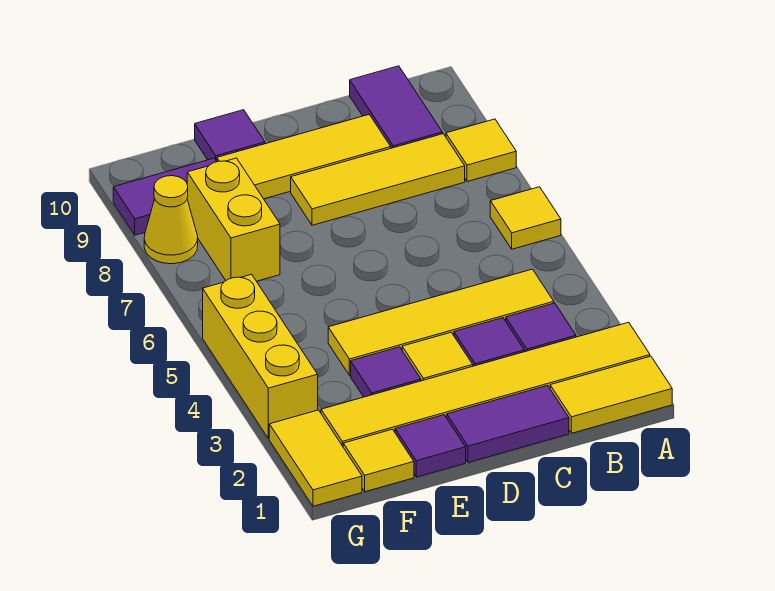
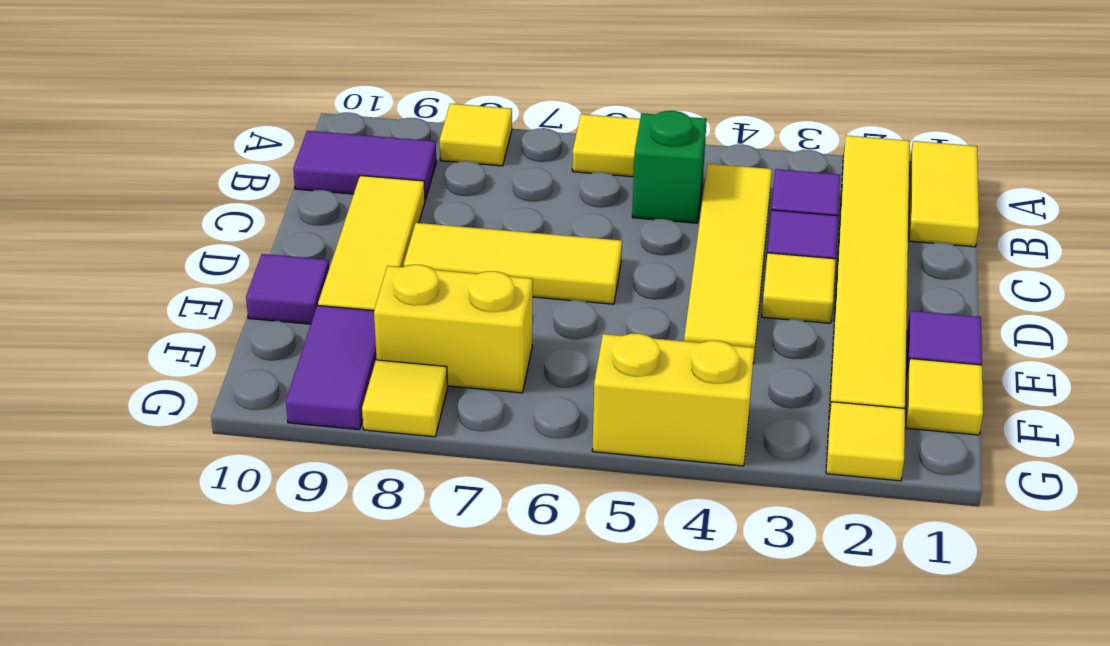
none -> green 1x1 brick [632,111,707,223]
yellow 1x3 tile [291,134,465,225] -> yellow 1x3 tile turned to [403,223,622,304]
purple 1x2 tile [447,386,569,463] -> none
purple 1x1 tile [351,347,421,397] -> none
yellow 1x2 tile [269,410,362,506] -> yellow 1x1 tile [826,402,905,481]
yellow 1x3 brick [203,274,318,439] -> yellow 1x2 brick [592,334,754,466]
yellow 1x1 cone [144,176,198,264] -> yellow 1x1 tile [362,360,448,437]

